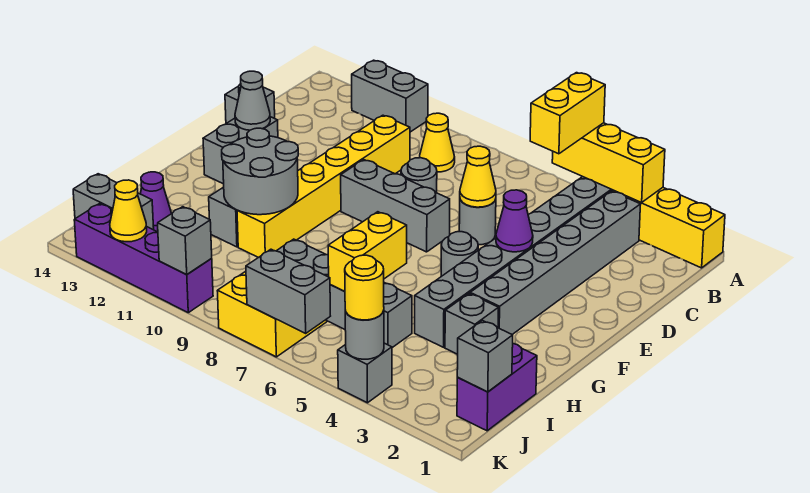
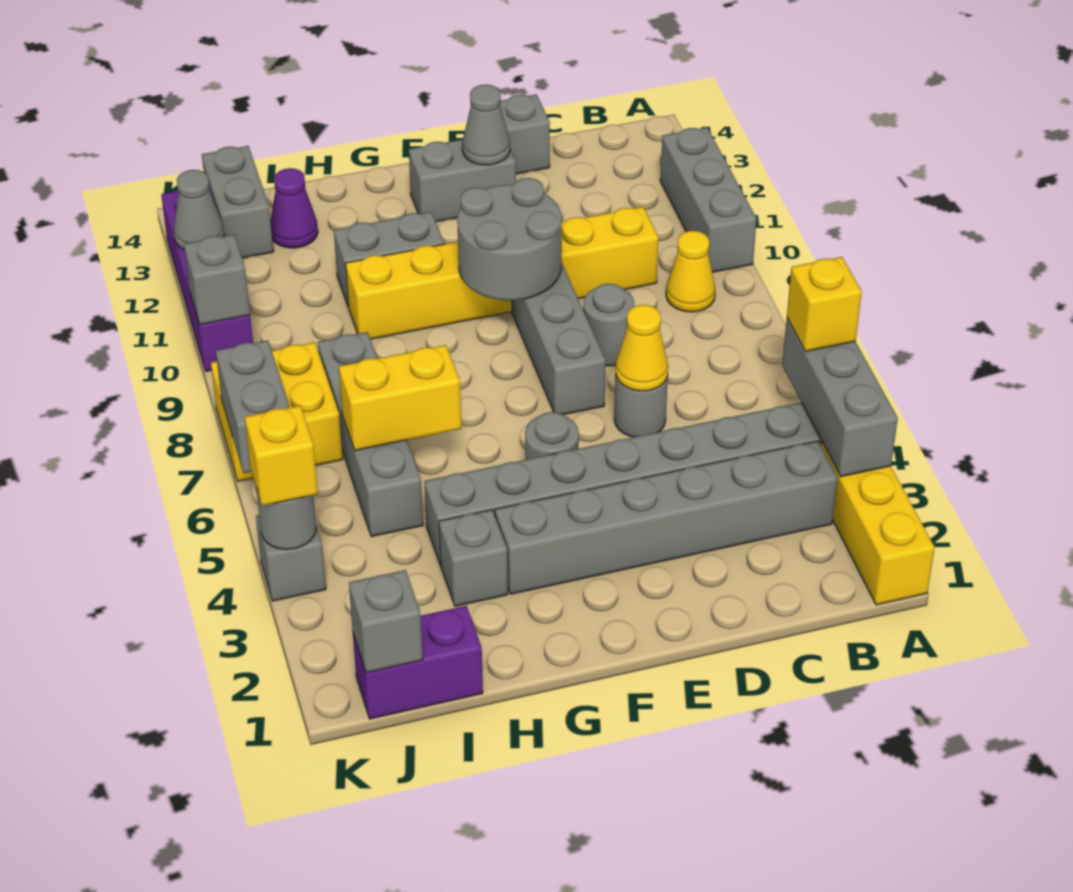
yellow 1x3 brick [552,123,665,203] -> grey 1x3 brick [782,318,898,477]
yellow 1x2 brick [530,73,605,154] -> yellow 1x1 brick [787,257,862,351]
grey 1x2 brick [352,60,428,132] -> grey 1x3 brick [660,127,757,272]
purple 1x1 cone [496,190,533,252] -> none
grey 2x2 round brick [222,128,298,215] -> grey 2x2 round brick moved to [457,178,562,300]
yellow 1x1 round brick [345,255,384,320] -> yellow 1x1 brick [245,405,318,506]
yellow 1x1 cone [110,180,147,242] -> grey 1x1 cone [174,170,224,250]

